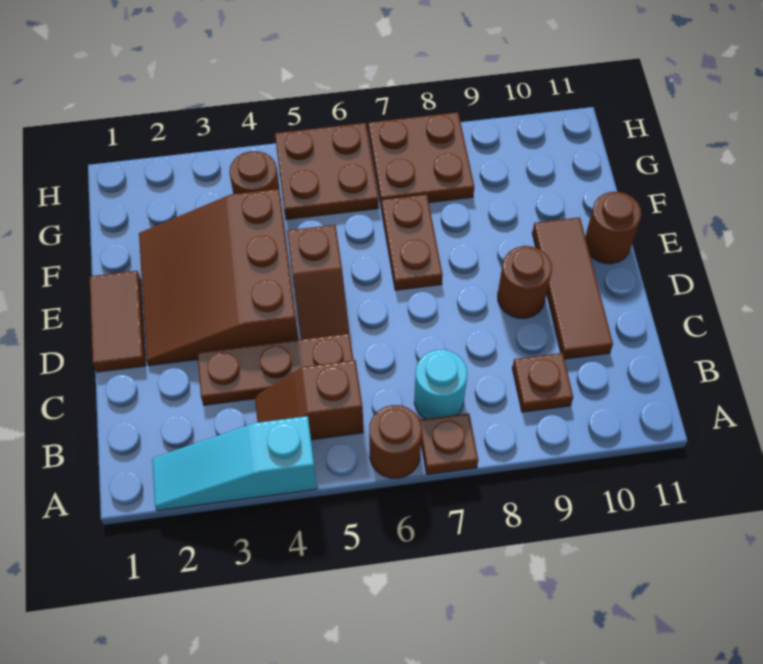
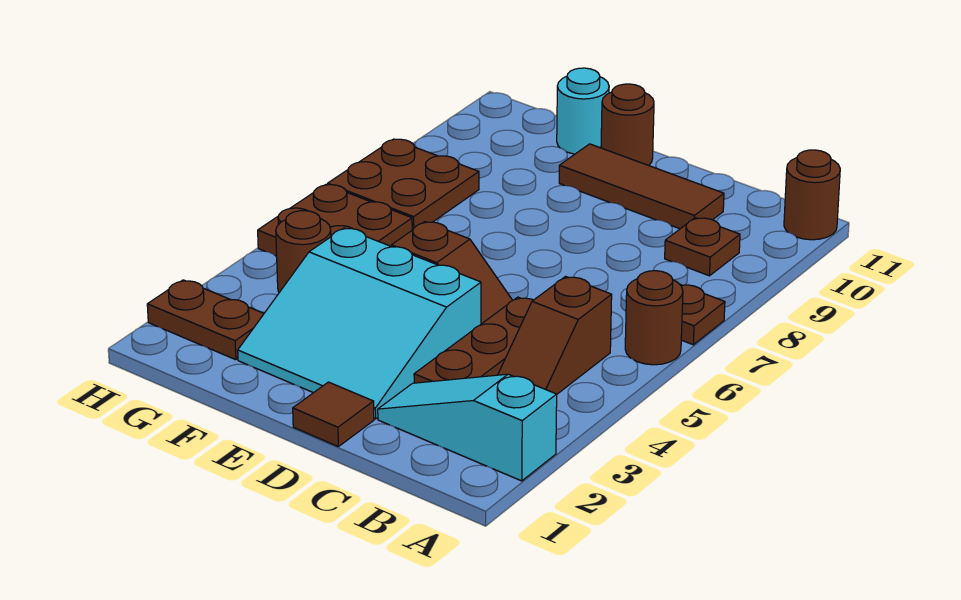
cyan 1x3 slope [152,416,317,511] -> cyan 1x3 slope turned to [378,374,557,481]
cyan 1x1 round brick [414,350,467,419] -> cyan 1x1 round brick moved to [557,68,609,154]
brown 1x2 tile [90,271,146,372] -> brown 1x1 tile [293,382,374,446]
brown 3x3 slope [139,189,298,366] -> cyan 3x3 slope [238,228,481,419]
brown 1x1 round brick [498,246,552,318] -> brown 1x1 round brick moved to [784,150,840,240]
brown 1x2 plate [381,194,443,290] -> brown 1x2 plate moved to [147,280,264,360]

